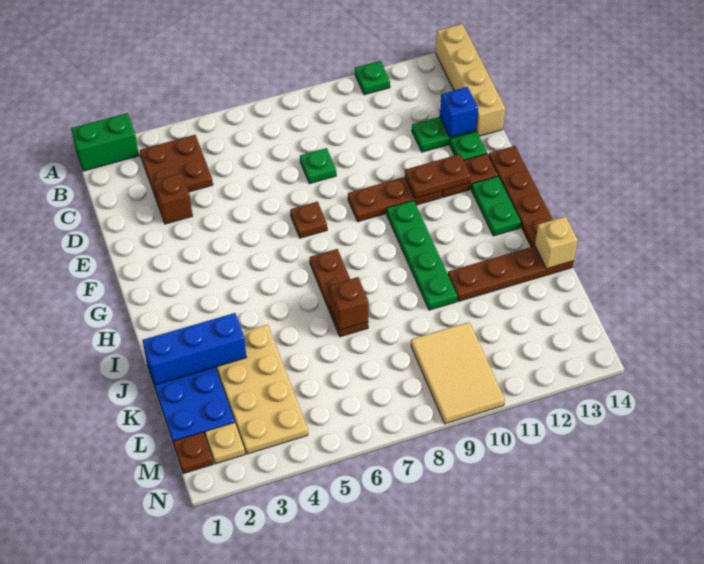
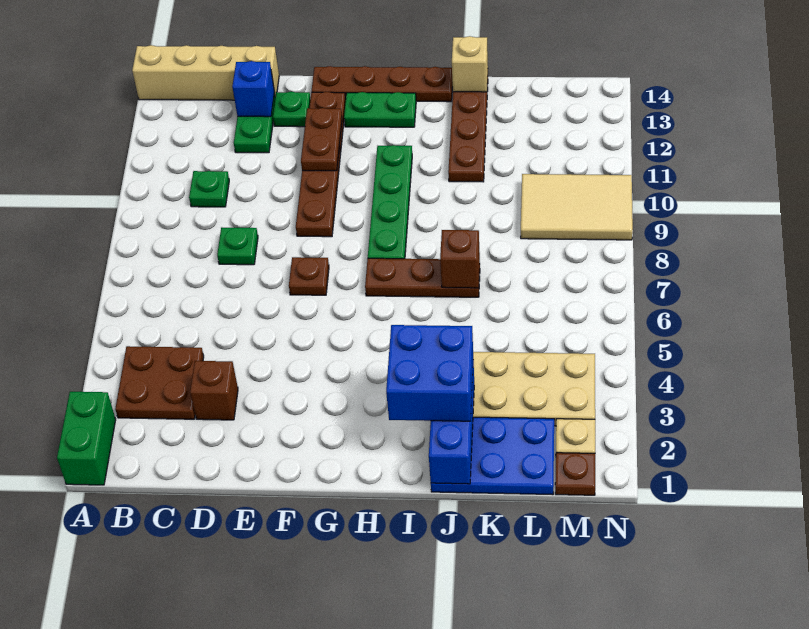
green 1x1 plate [355,61,390,95] -> green 1x1 plate moved to [189,171,229,207]
green 1x4 plate [387,200,457,310] -> green 1x4 plate turned to [368,145,412,259]
none -> blue 2x2 brick [386,325,473,421]

